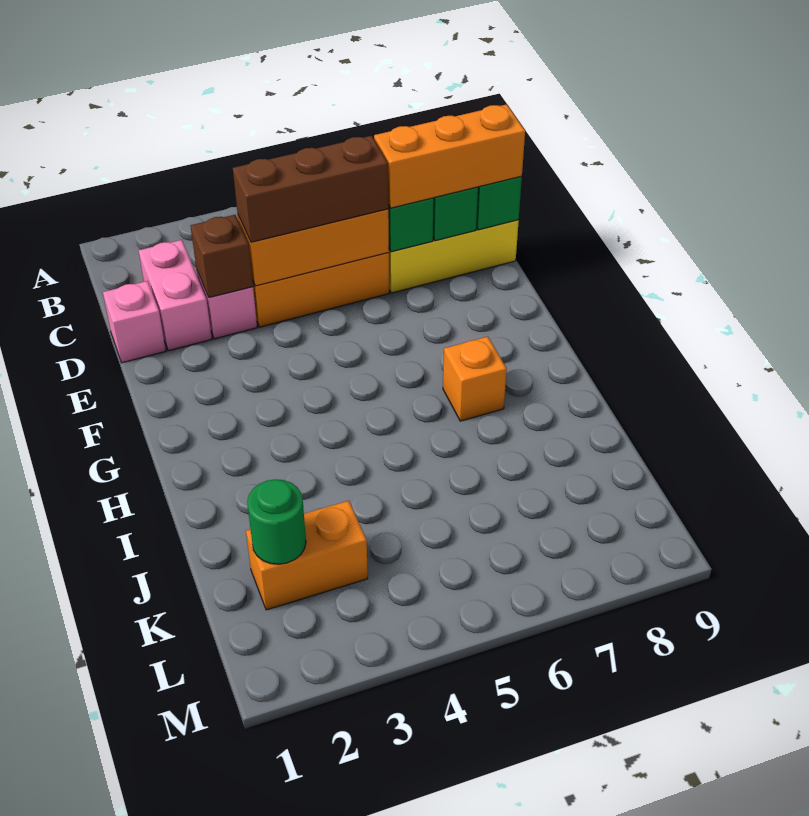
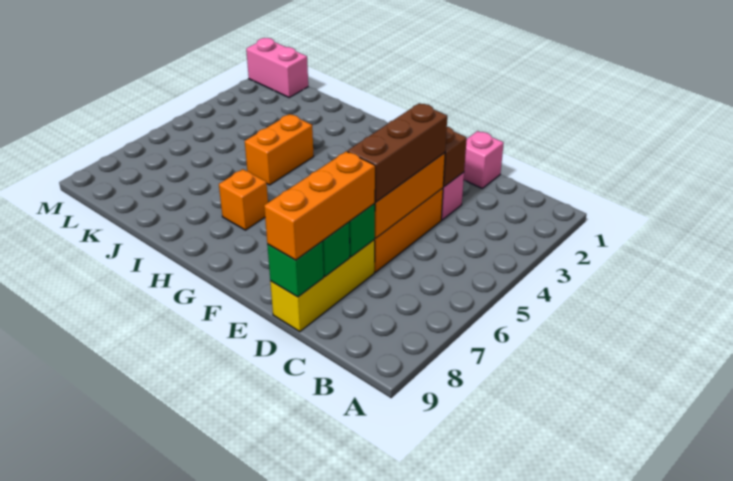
pink 1x2 brick [139,240,212,351] -> pink 1x2 brick moved to [246,38,308,97]
orange 1x2 brick [246,501,368,610] -> orange 1x2 brick moved to [245,114,314,185]
green 1x1 round brick [247,479,306,564] -> none

